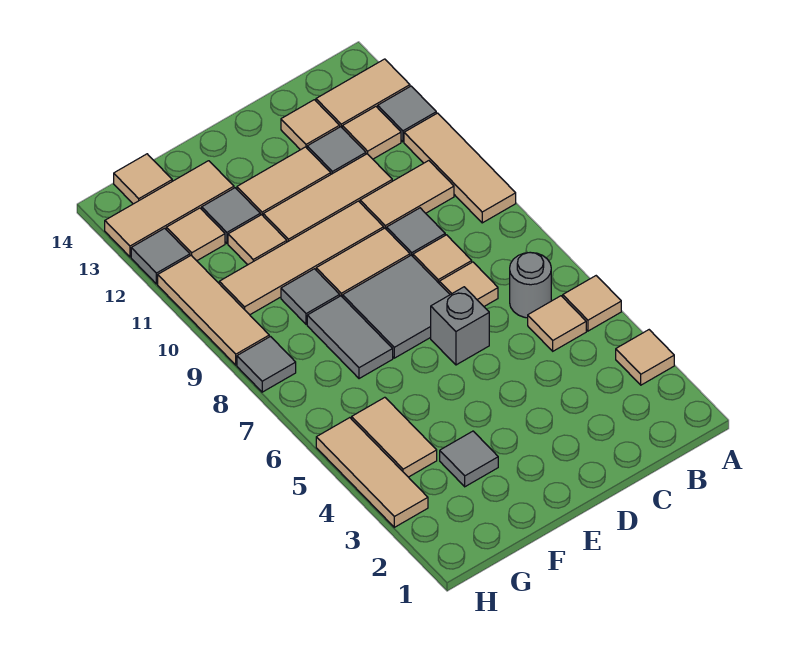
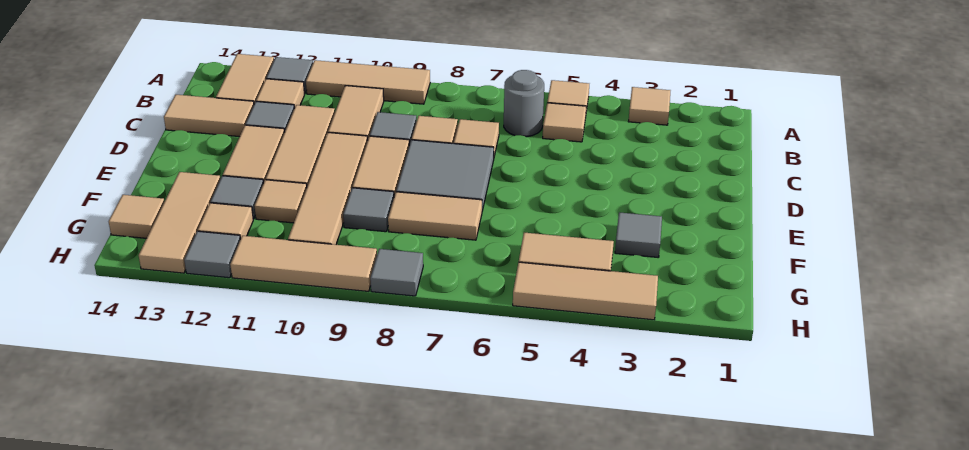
tan 1x1 tile [281,100,340,150] -> tan 1x2 tile [164,95,254,137]
grey 1x1 brick [431,287,489,365] -> none
grey 1x2 tile [307,296,393,379] -> tan 1x2 tile [388,192,482,240]

